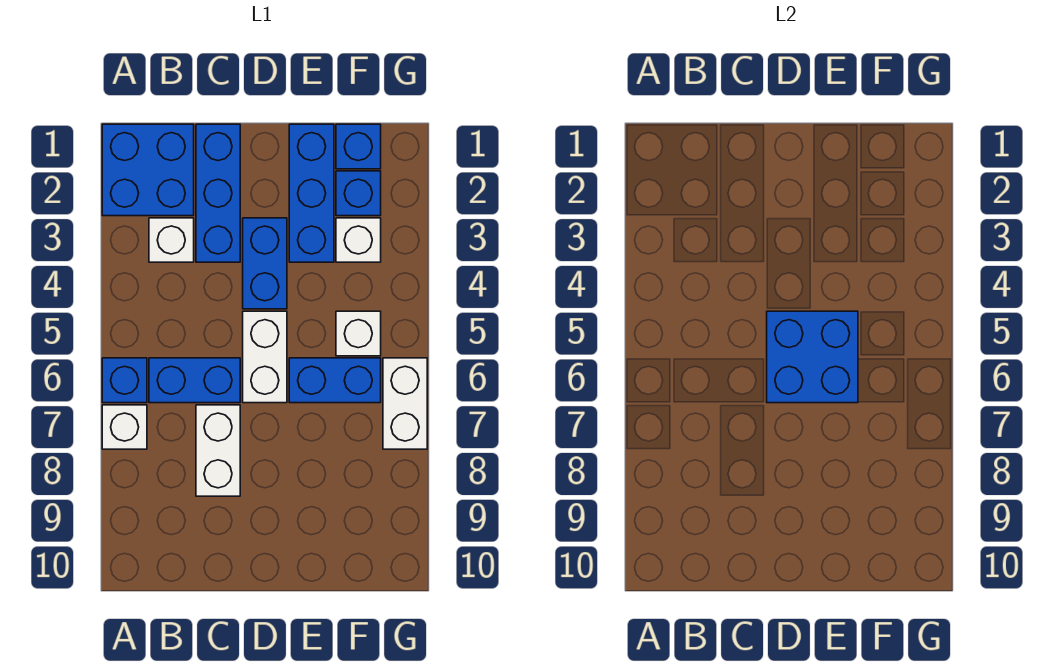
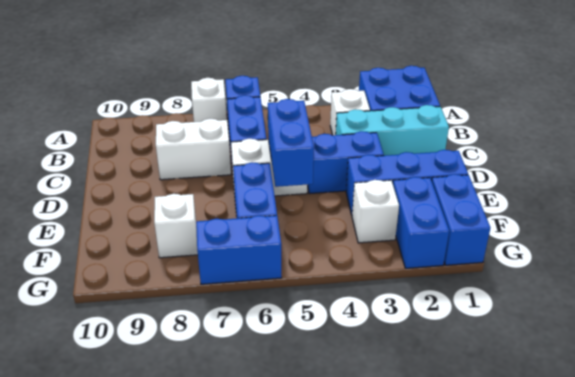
blue 1x3 brick [196,124,240,262] -> cyan 1x3 brick [336,105,449,156]
blue 2x2 brick [767,311,858,403] -> blue 1x2 brick [268,99,314,187]
blue 1x1 brick [336,124,381,169] -> blue 1x2 brick [432,174,490,265]
blue 1x1 brick [336,171,381,216] -> blue 1x2 brick [393,177,449,268]
white 1x1 brick [336,311,381,356] -> white 1x1 brick moved to [154,194,198,258]
white 1x2 brick [383,358,427,449] -> blue 1x2 brick [196,216,282,284]

